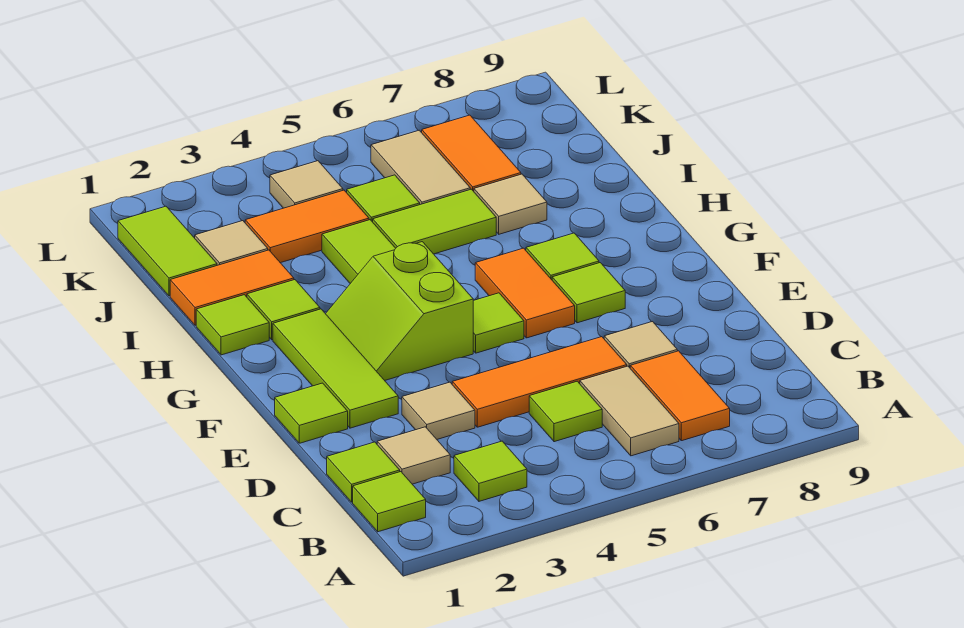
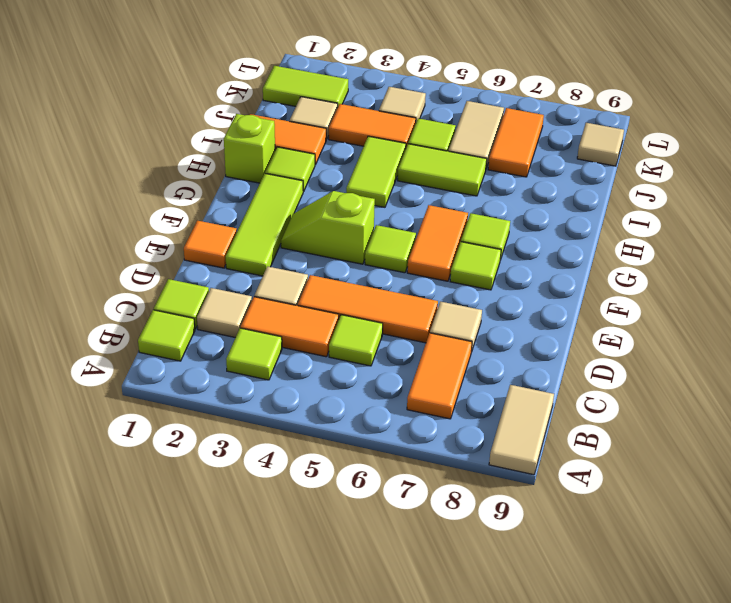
tan 1x2 tile [580,366,679,456] -> tan 1x2 tile moved to [489,385,554,475]
none -> orange 1x2 tile [241,297,339,357]
lime 1x1 tile [275,383,348,443] -> orange 1x1 tile [184,221,237,268]
lime 2x2 slope [326,242,473,380] -> lime 1x2 slope [281,191,375,264]
lime 1x1 tile [196,295,269,355] -> lime 1x1 brick [224,114,275,183]
tan 1x1 tile [474,174,547,234] -> tan 1x1 tile moved to [577,123,624,166]
lime 1x2 tile [118,206,217,296] -> lime 1x2 tile turned to [263,66,348,108]

